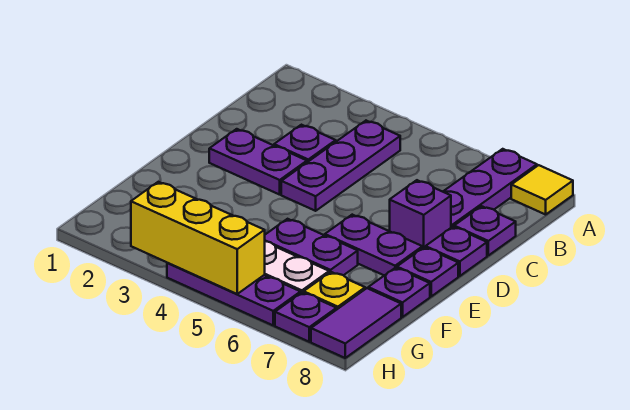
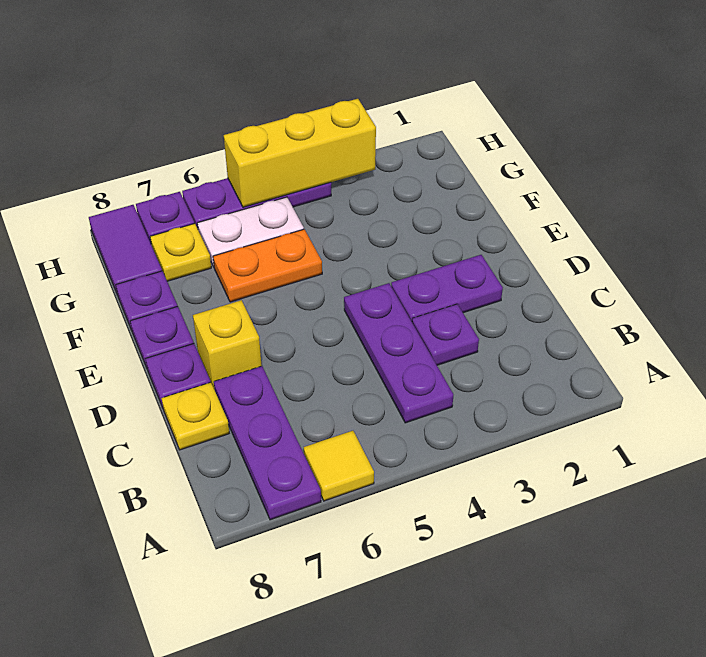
yellow 1x1 tile [511,165,573,214] -> yellow 1x1 tile moved to [304,431,374,501]
purple 1x1 plate [454,206,516,255] -> yellow 1x1 plate [162,382,229,450]
purple 1x1 brick [390,180,451,248] -> yellow 1x1 brick [193,300,262,390]
purple 1x2 plate [325,215,422,275] -> none
purple 1x2 plate [265,219,358,275] -> orange 1x2 plate [213,229,322,302]

